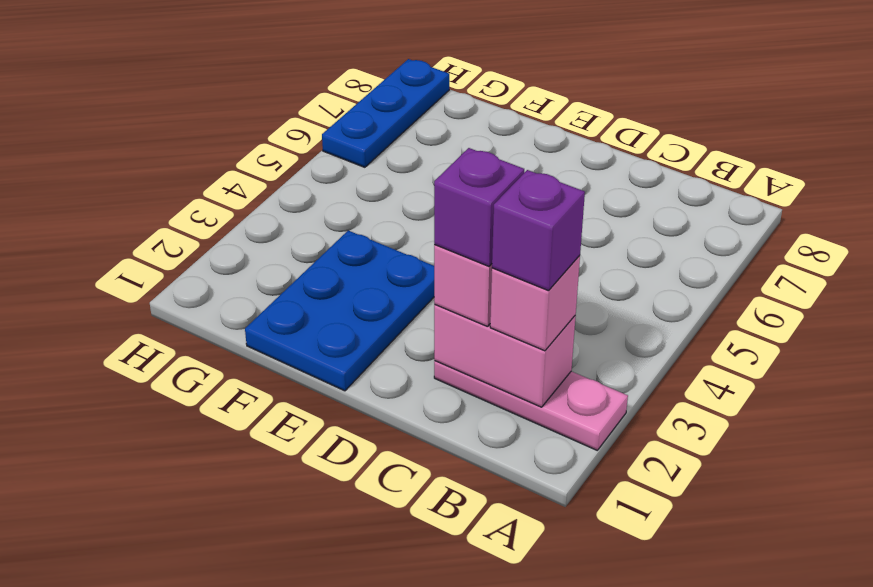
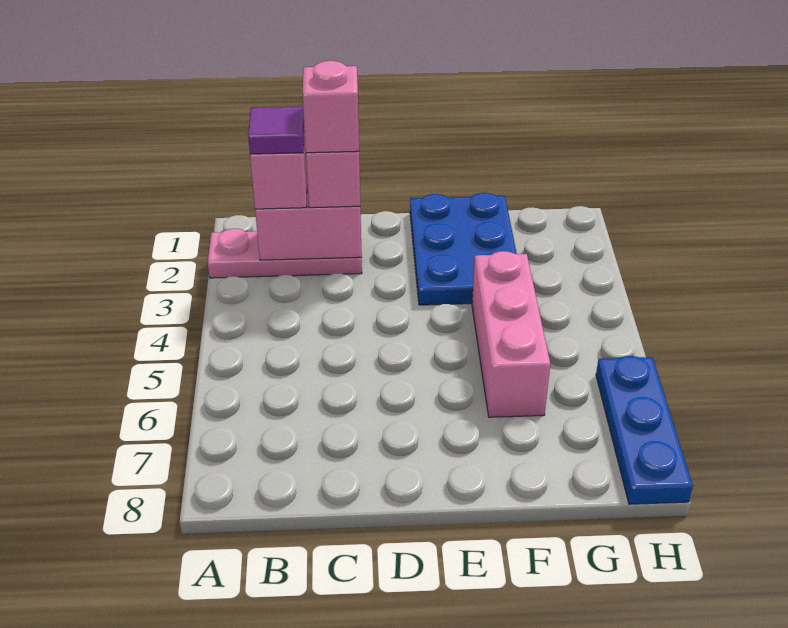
purple 1x1 brick [492,170,585,291] -> purple 1x1 tile [248,106,304,154]
purple 1x1 brick [434,148,524,266] -> pink 1x1 brick [303,61,359,153]
none -> pink 1x3 brick [472,251,550,417]

